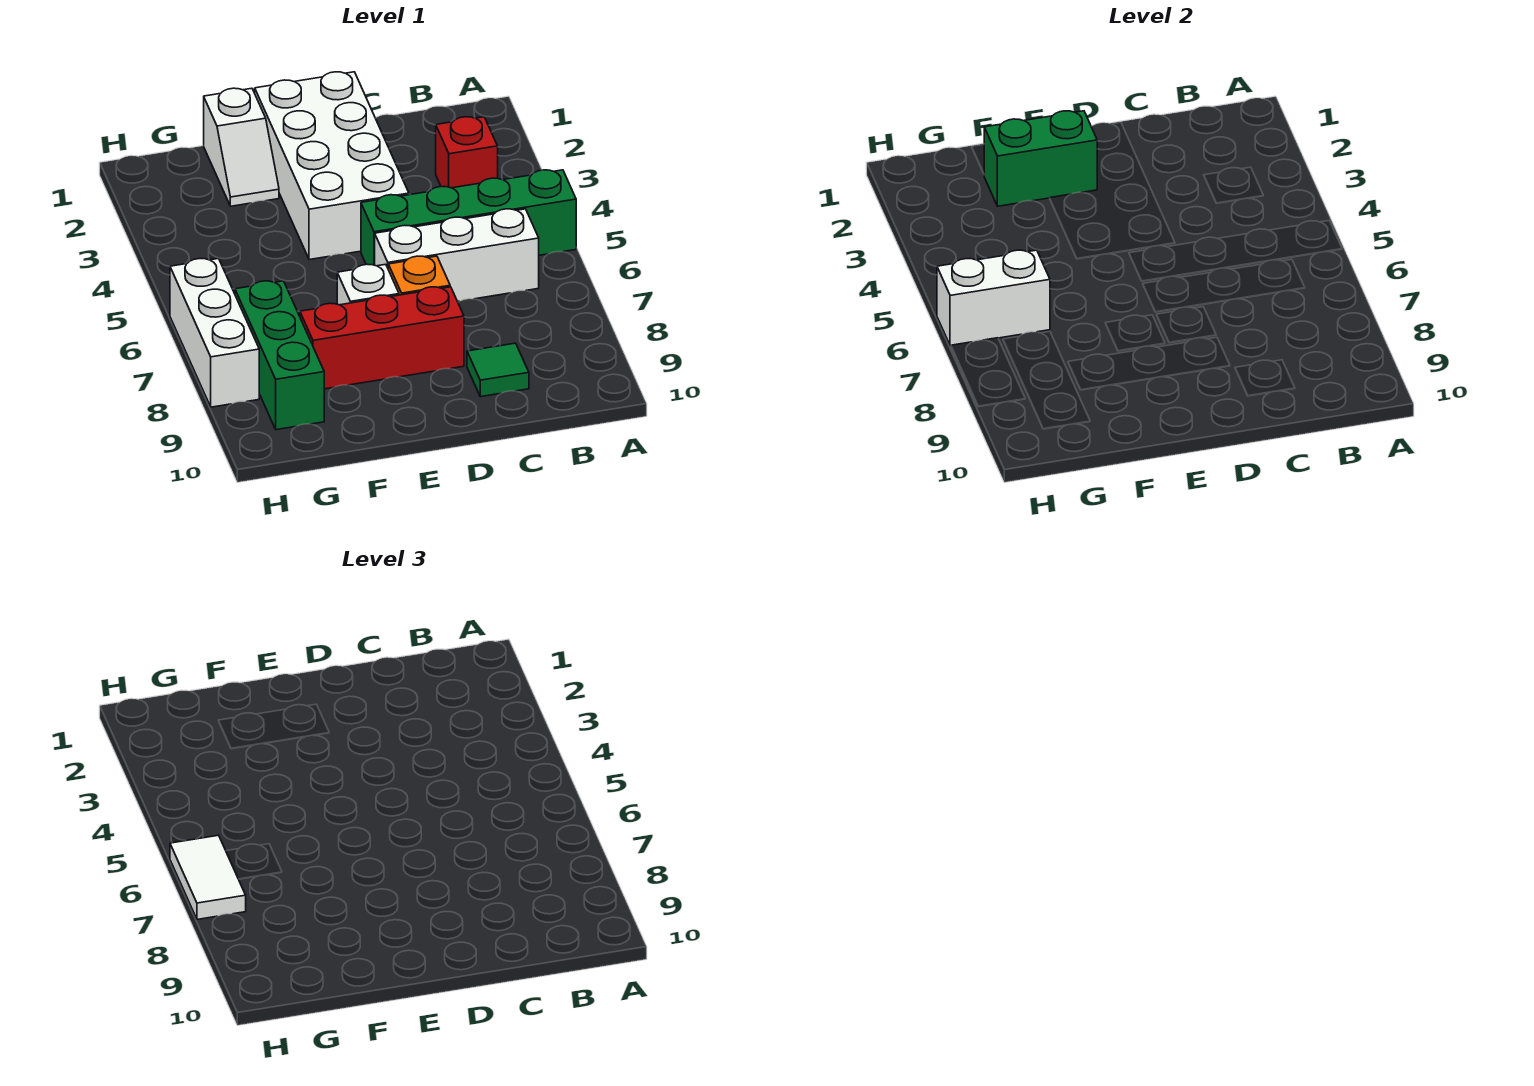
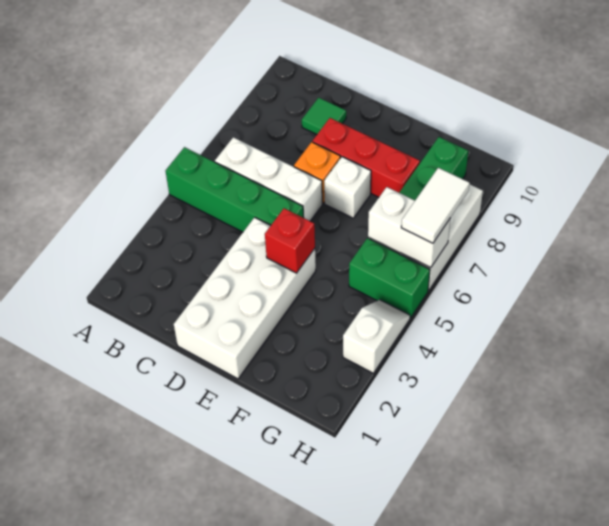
red 1x1 brick [436,117,498,188] -> red 1x1 brick moved to [265,208,315,273]
green 1x2 brick [984,111,1097,206] -> green 1x2 brick moved to [349,238,430,318]
white 1x2 slope [204,88,279,206] -> white 1x2 slope moved to [343,300,410,373]

